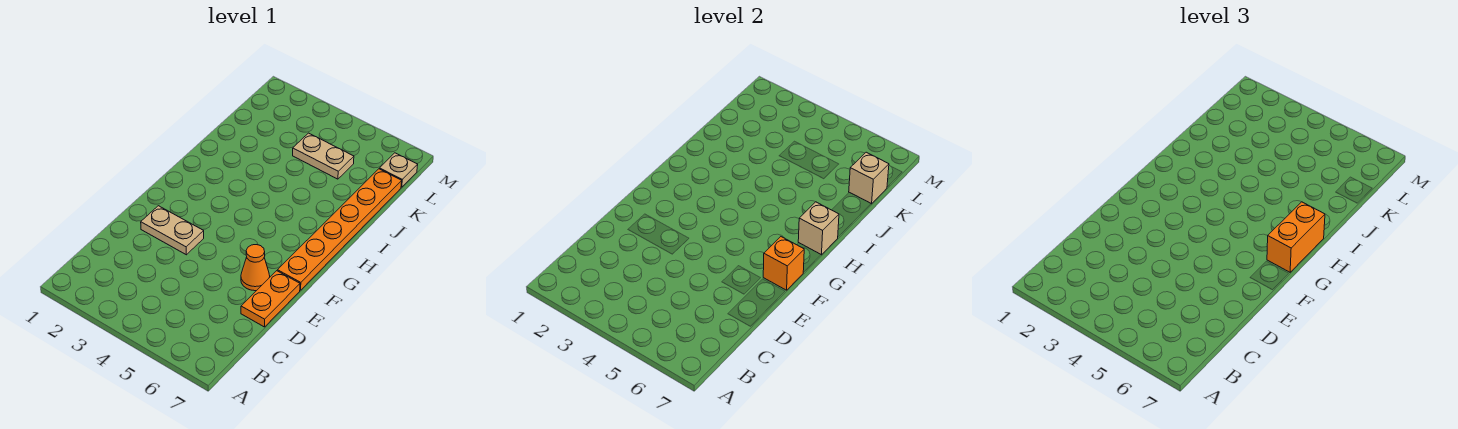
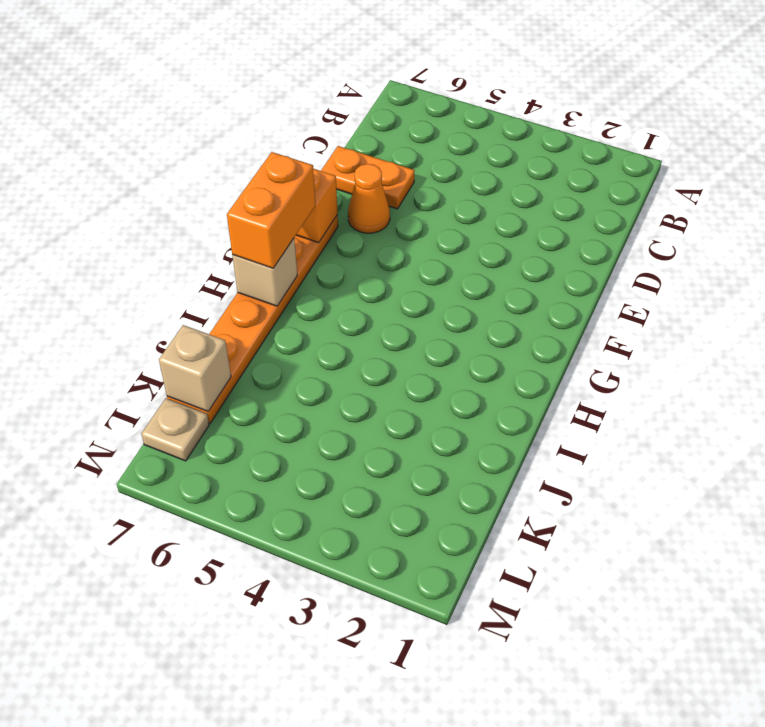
orange 1x2 plate [241,271,300,327] -> orange 1x2 plate turned to [321,146,415,209]
tan 1x2 plate [141,206,204,255] -> none
tan 1x2 plate [293,133,354,179] -> none

